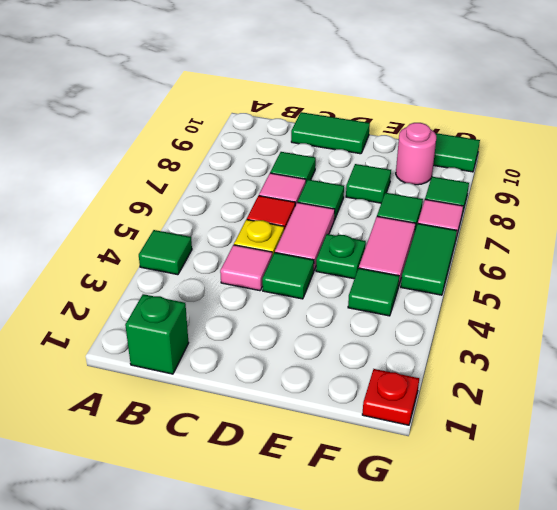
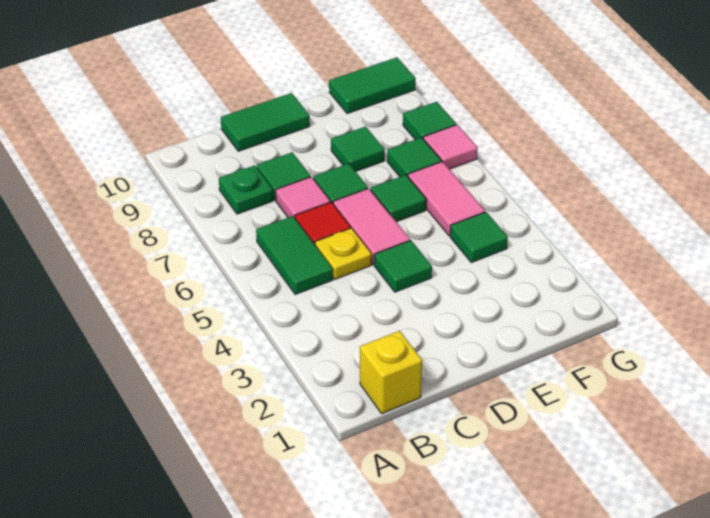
green 1x1 tile [139,230,192,275] -> green 1x1 tile moved to [371,175,426,222]
green 1x1 brick [125,294,189,374] -> yellow 1x1 brick [360,331,422,413]
pink 1x1 tile [220,245,272,291] -> none
green 1x1 plate [316,234,366,279] -> green 1x1 plate moved to [219,165,273,214]
pink 1x1 round brick [396,123,436,185] -> none
red 1x1 plate [362,369,419,425] -> none
green 1x2 tile [401,223,457,295] -> green 1x2 tile moved to [256,216,333,295]

